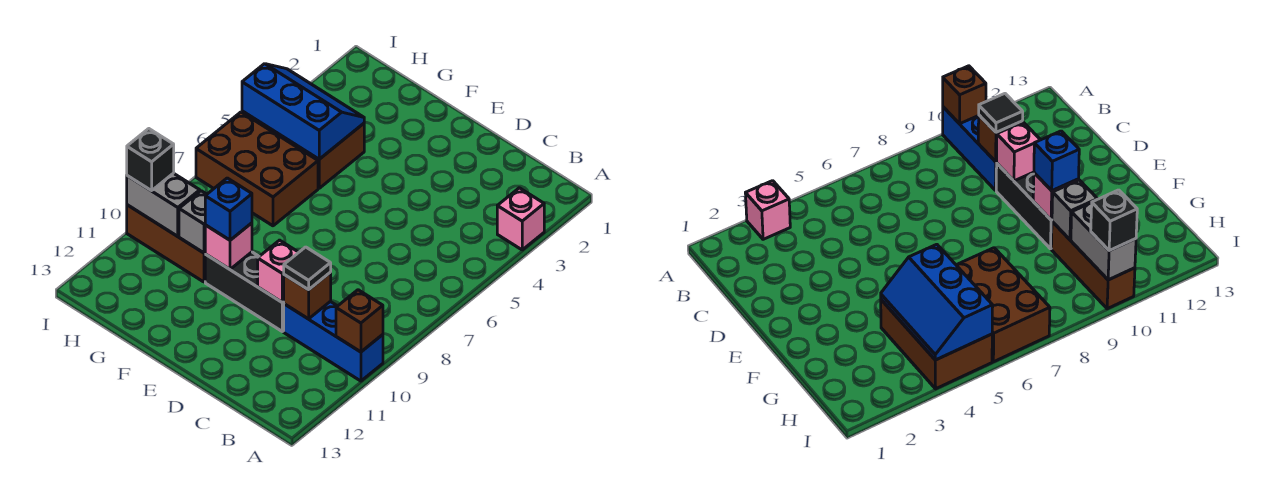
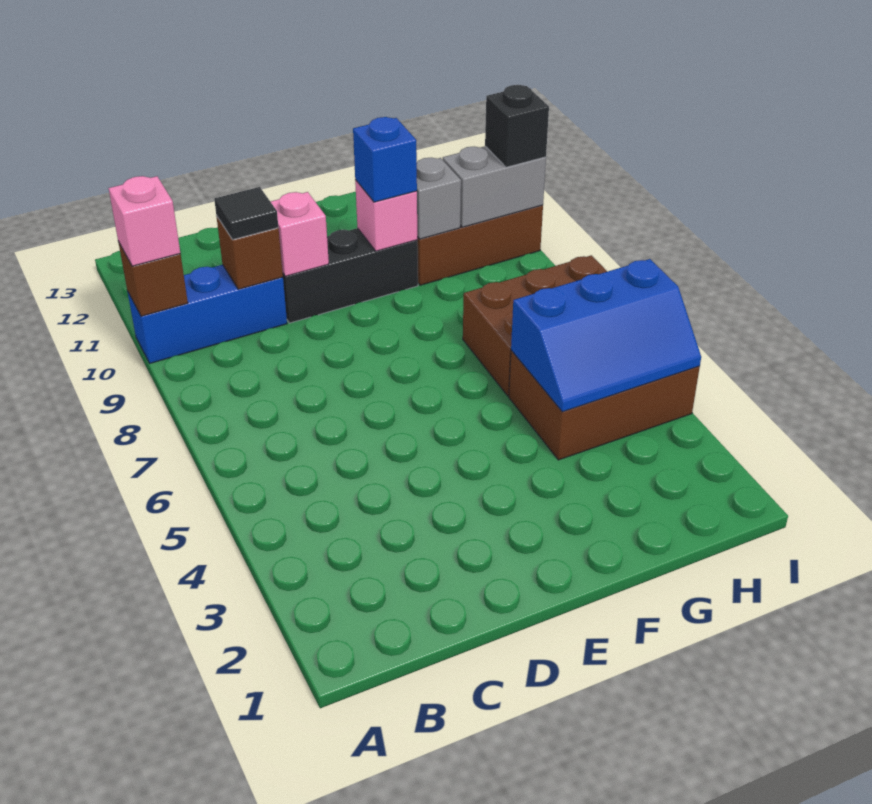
pink 1x1 brick [497,188,544,250] -> pink 1x1 brick moved to [109,176,181,266]

